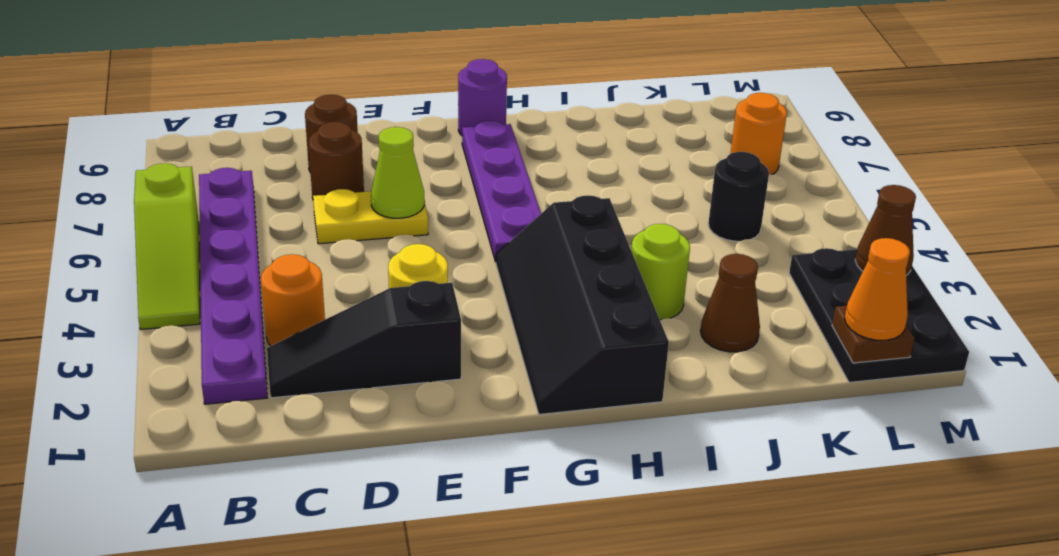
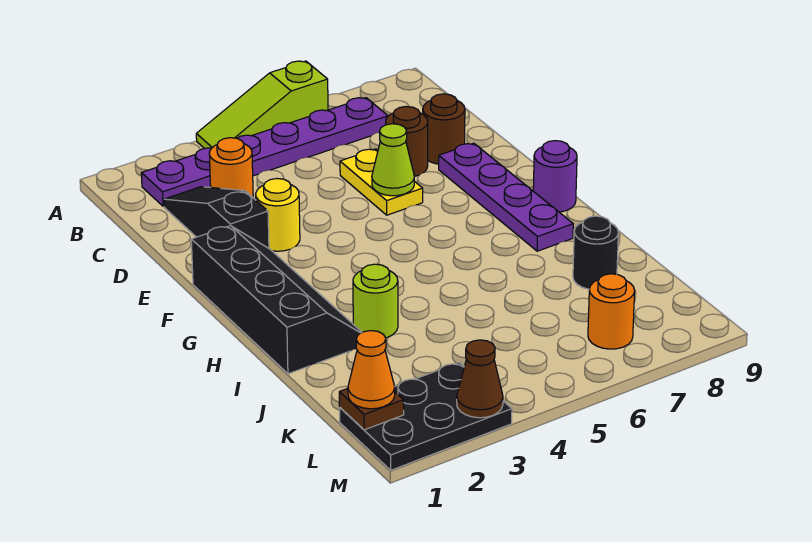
black 2x4 slope [496,195,669,414] -> black 2x4 slope turned to [191,226,362,374]
purple 1x4 plate [462,121,541,262] -> purple 1x4 plate turned to [439,143,573,251]
brown 1x1 cone [700,254,760,352] -> none
black 1x1 round brick [708,152,769,241] -> black 1x1 round brick moved to [573,216,618,289]

